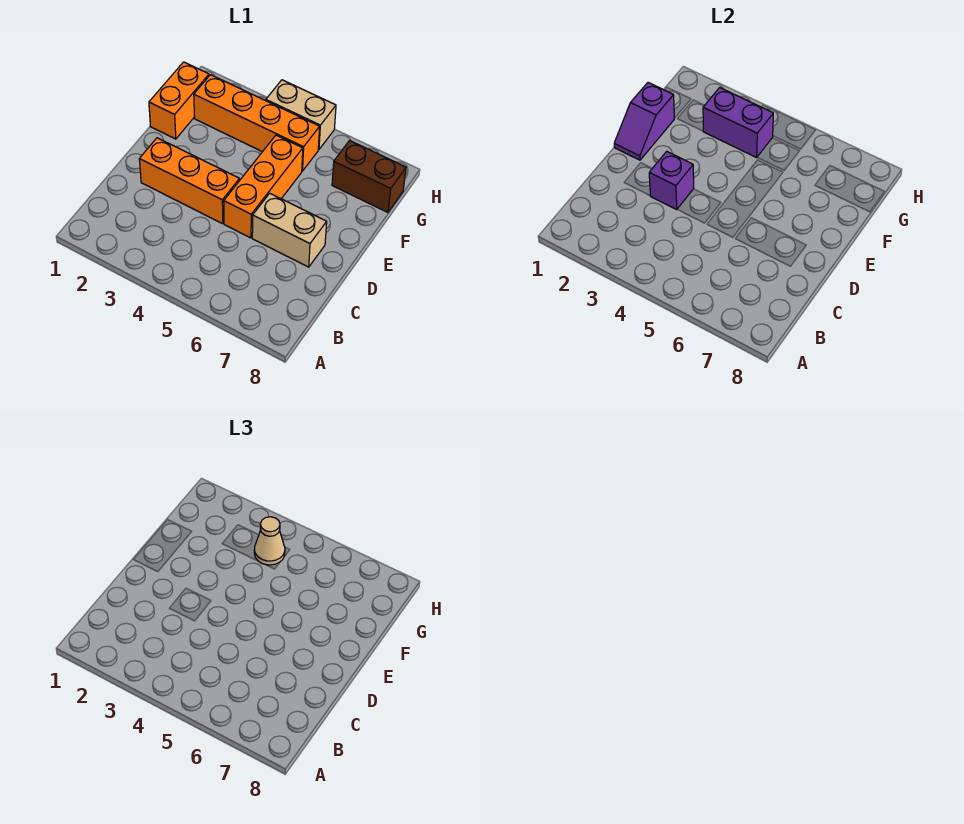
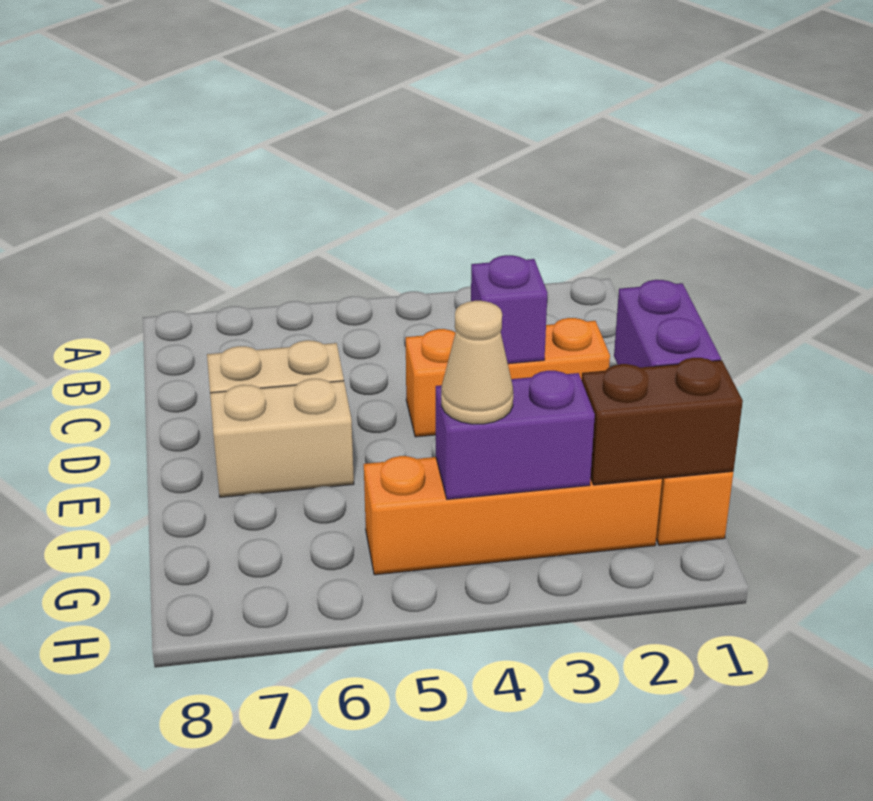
orange 1x3 brick [224,135,303,238] -> none
purple 1x2 slope [614,83,674,160] -> purple 1x2 brick [614,280,721,367]
brown 1x2 brick [332,141,406,212] -> brown 1x2 brick moved to [582,358,743,485]
tan 1x2 brick [266,80,336,150] -> tan 1x2 brick moved to [210,379,354,497]

